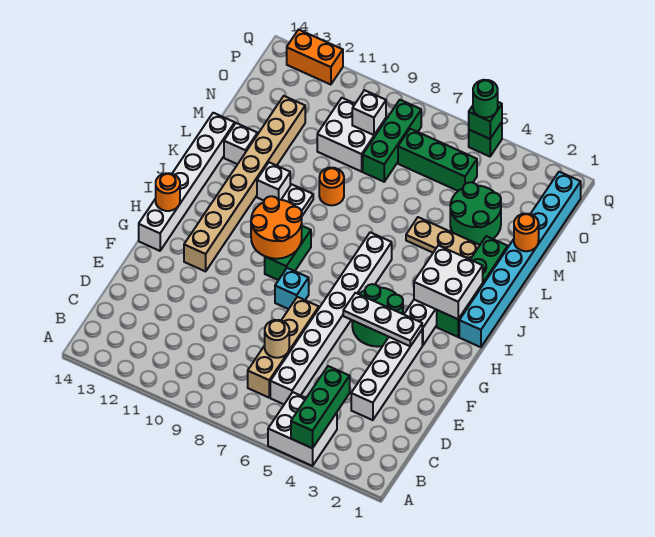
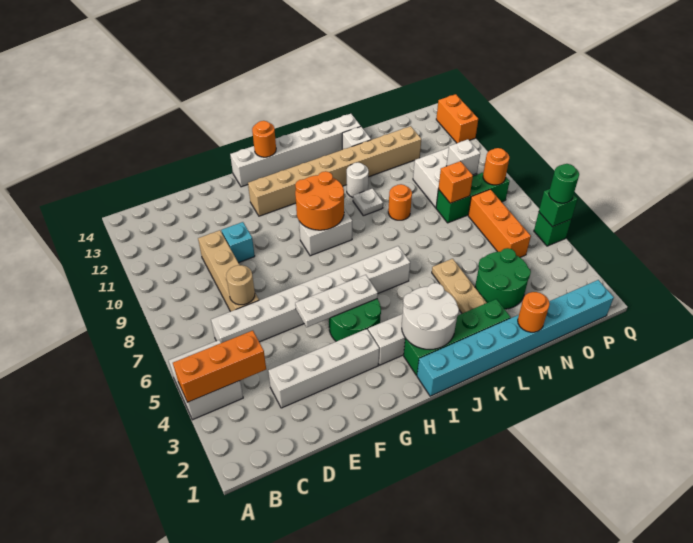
green 1x3 brick [291,366,350,448] -> orange 1x3 brick [173,331,266,402]
tan 1x4 brick [248,297,319,398] -> tan 1x4 brick turned to [198,230,259,312]
white 1x3 plate [343,293,422,346] -> white 1x3 plate turned to [295,275,378,327]
cyan 1x1 brick [275,268,309,309] -> cyan 1x1 brick moved to [221,222,255,263]
green 1x2 brick [265,226,311,280] -> white 1x2 brick [299,209,352,256]
white 2x2 brick [414,245,483,319] -> white 2x2 round brick [402,283,459,350]
white 1x1 brick [257,162,290,200] -> white 1x1 round brick [347,162,369,197]
none -> orange 1x1 brick [438,161,473,203]
green 1x3 brick [398,129,477,191] -> orange 1x3 brick [468,189,531,257]
none -> orange 1x1 round brick [483,148,509,185]

